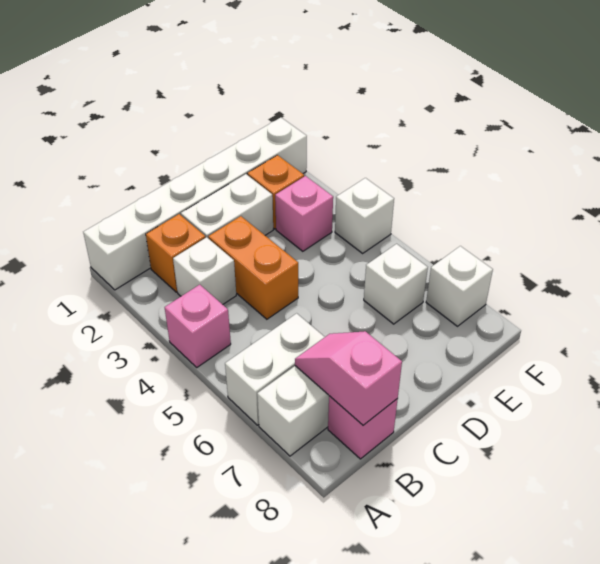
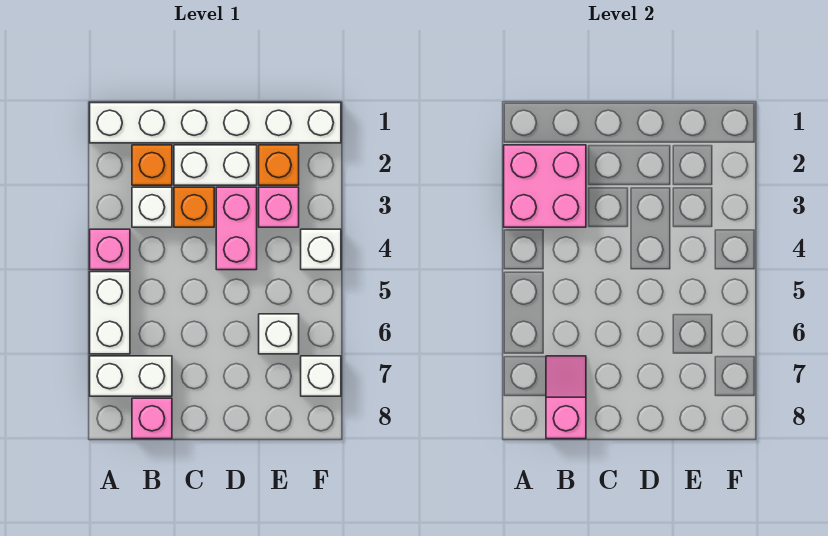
none -> pink 2x2 brick [504,145,586,227]
white 1x2 brick [225,313,324,425] -> white 1x2 brick turned to [90,272,130,354]
orange 1x2 brick [208,216,298,319] -> orange 1x1 brick [174,187,214,227]
none -> pink 1x2 brick [216,187,257,270]

